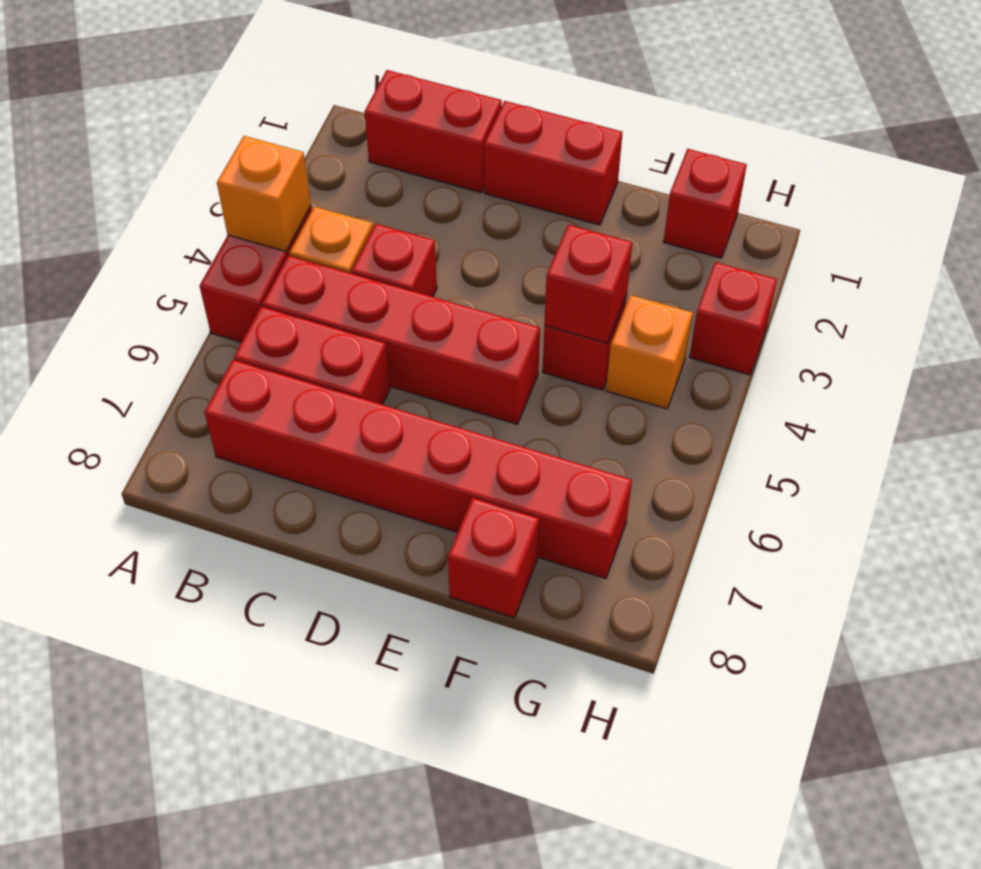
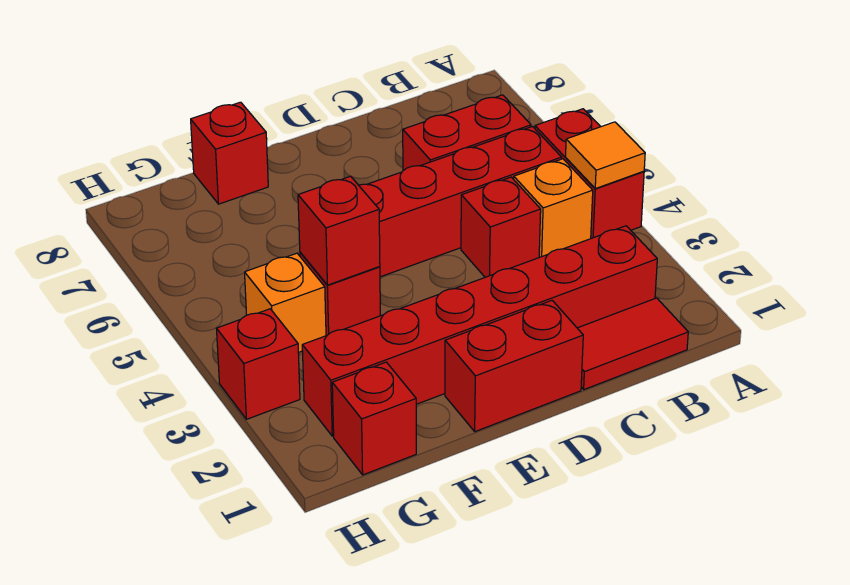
orange 1x1 brick [217,136,311,251] -> orange 1x1 tile [566,122,645,189]
red 1x2 brick [365,70,502,193] -> red 1x2 tile [578,298,688,389]
red 1x6 brick [204,360,632,579] -> red 1x6 brick moved to [302,226,657,436]

